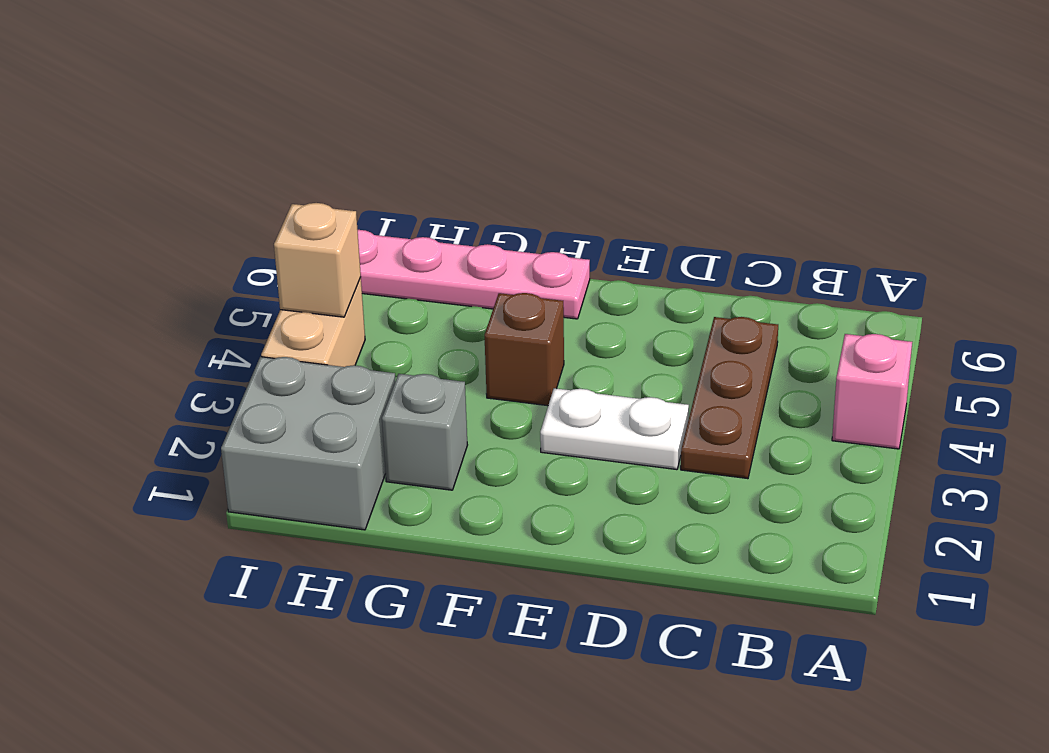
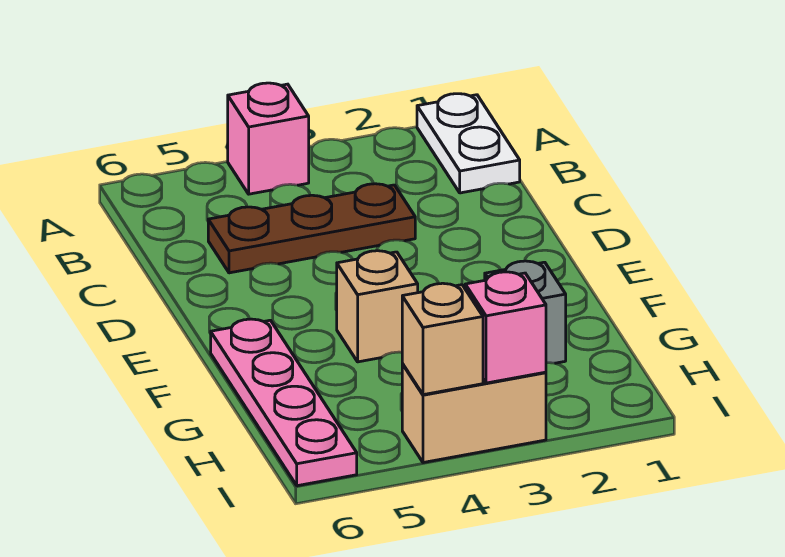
white 1x2 plate [540,388,689,470] -> white 1x2 plate moved to [417,94,520,193]
brown 1x1 brick [484,293,564,406] -> tan 1x1 brick [337,251,418,362]
grey 2x2 brick [221,357,395,530] -> none
none -> pink 1x1 brick [465,272,546,383]

